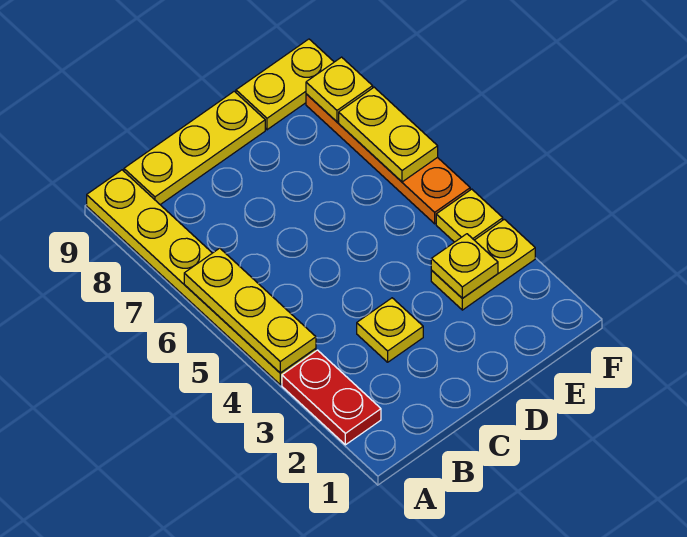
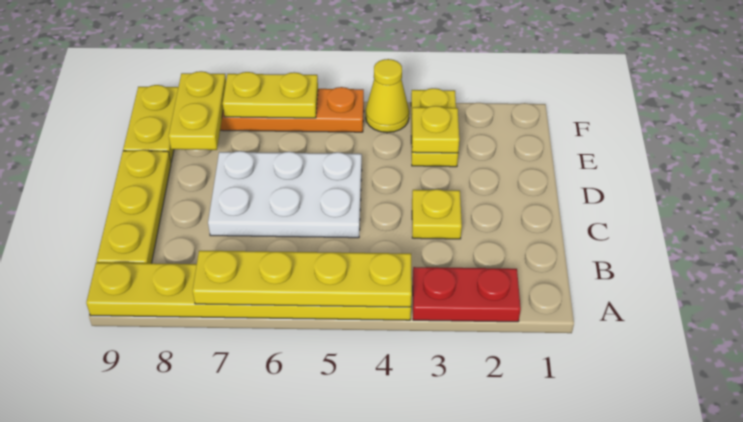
yellow 1x3 plate [184,248,316,373] -> yellow 1x4 plate [193,251,412,307]
none -> white 2x3 plate [208,151,362,238]
yellow 1x1 plate [436,189,503,242] -> yellow 1x1 cone [365,59,409,133]
yellow 1x1 plate [306,57,373,122] -> yellow 1x2 plate [169,71,226,150]

